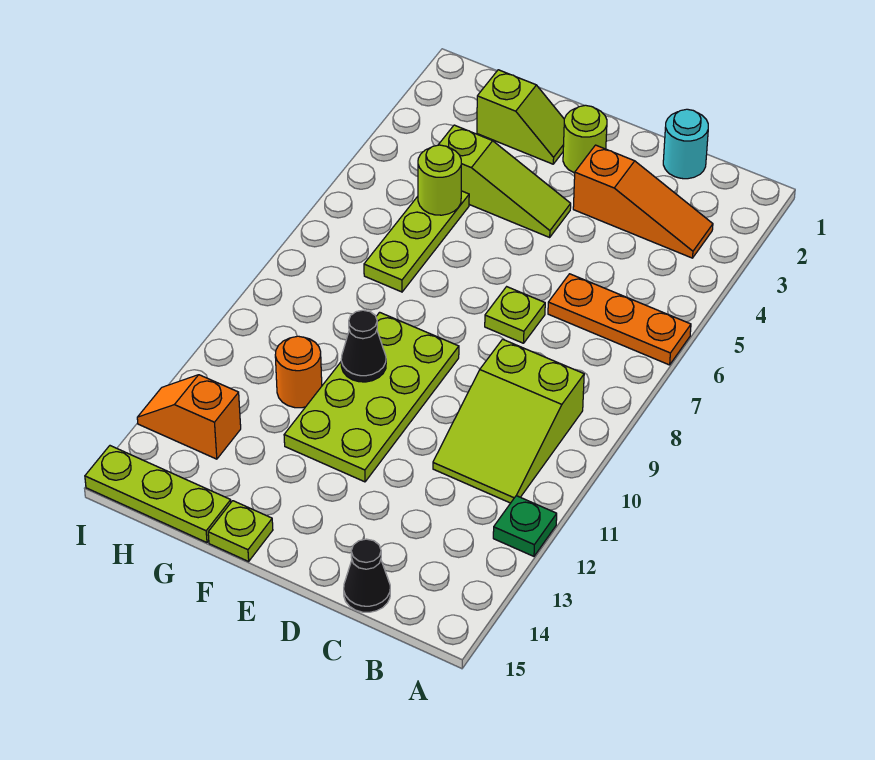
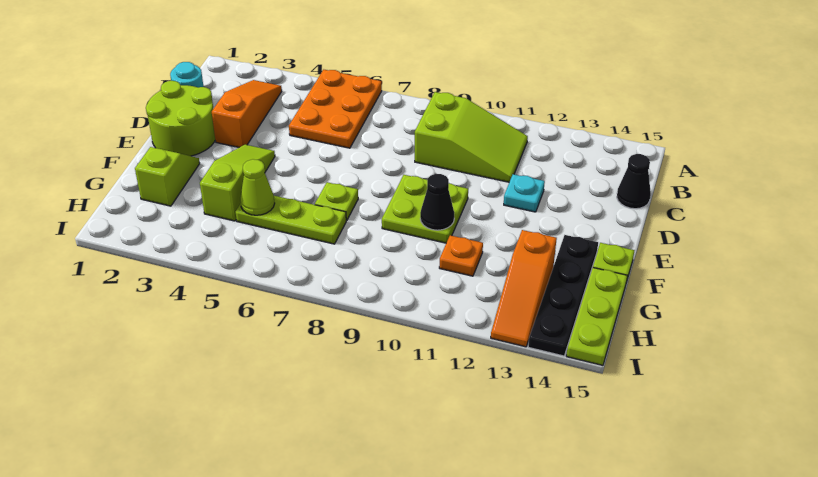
orange 1x3 plate [548,274,691,365] -> orange 2x3 plate [289,70,382,148]
green 1x1 plate [493,496,557,556] -> none
lime 1x1 plate [485,287,545,343] -> lime 1x1 plate moved to [315,182,358,221]
none -> cyan 1x1 plate [504,174,545,212]
lime 1x1 round brick [563,105,607,173] -> lime 2x2 round brick [146,81,215,156]
lime 2x4 plate [284,312,459,482] -> lime 2x2 plate [382,175,468,243]
none -> black 1x4 plate [528,235,598,356]
lime 1x1 round brick [418,145,461,215] -> lime 1x1 cone [240,159,275,215]
orange 1x1 round brick [275,336,322,408] -> orange 1x1 plate [439,235,483,276]
orange 1x2 slope [137,375,241,459] -> orange 1x3 slope [491,230,557,347]

